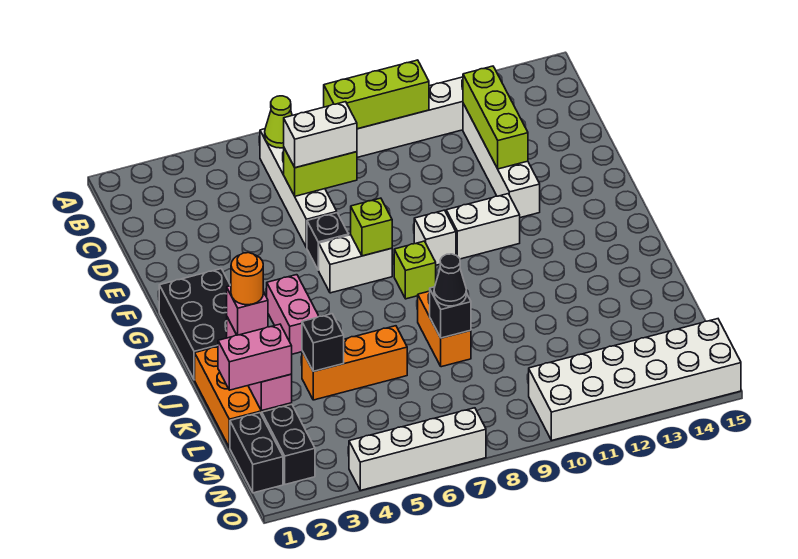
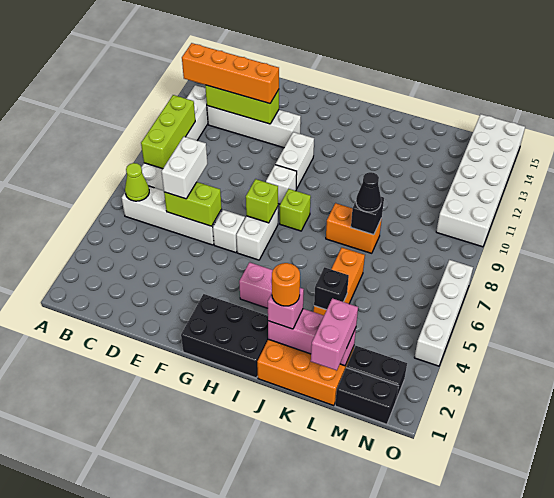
none -> orange 1x4 brick [182,43,279,104]
lime 1x2 brick [284,148,357,196] -> lime 1x2 brick turned to [164,182,222,226]
black 1x1 brick [307,213,349,270] -> white 1x1 brick [213,210,245,253]

